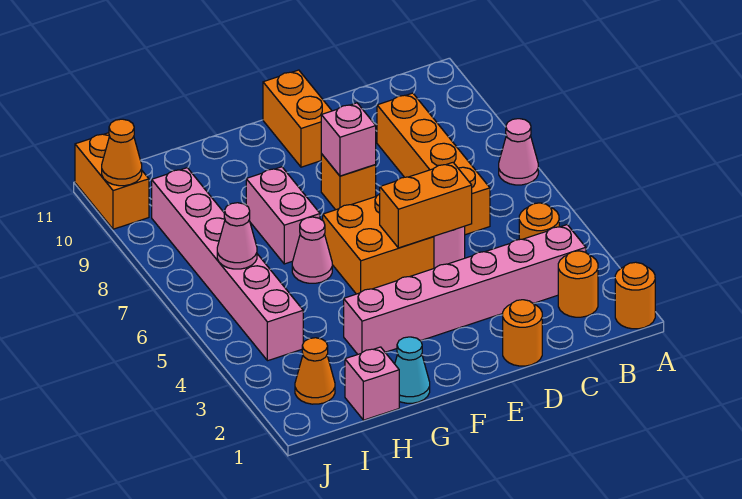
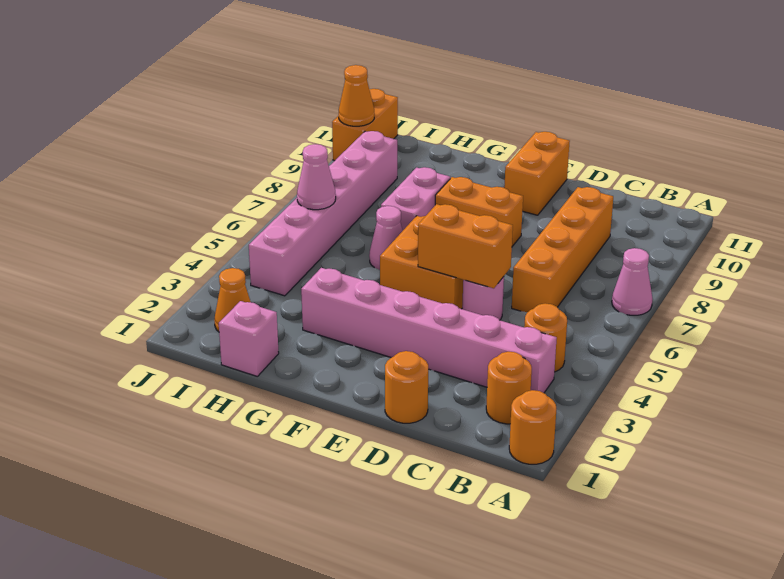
orange 1x1 brick [321,154,376,210] -> orange 1x2 brick [435,177,523,246]
pink 1x1 brick [321,103,376,176] -> none
cyan 1x1 cone [395,337,430,403] -> none

